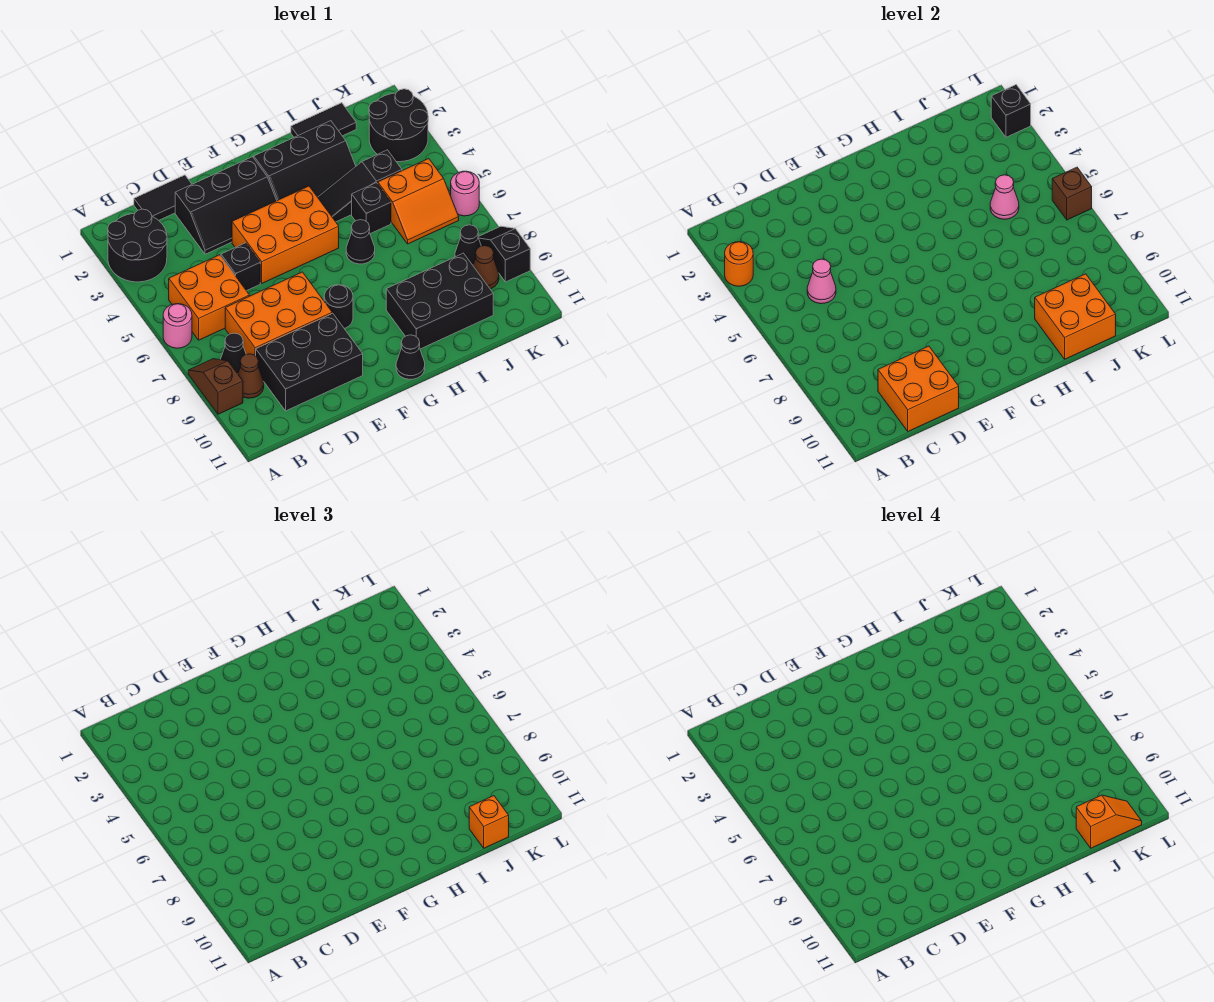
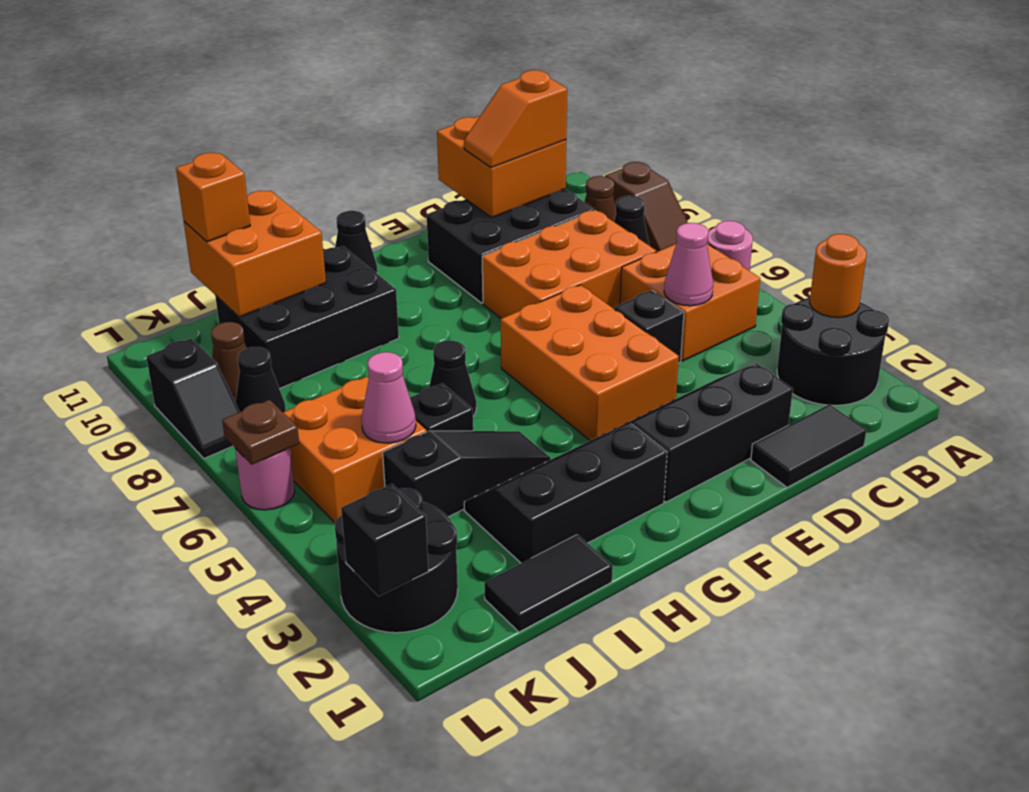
orange 2x3 brick [232,186,339,283] -> orange 2x3 brick turned to [501,285,679,440]
black 1x1 round brick [324,285,353,328] -> none
orange 2x2 slope [378,159,459,244] -> orange 2x2 brick [283,377,427,523]
orange 1x2 slope [1076,795,1142,848] -> orange 1x2 slope moved to [464,70,567,168]
brown 1x1 brick [1052,167,1092,220] -> brown 1x1 plate [222,400,299,465]

